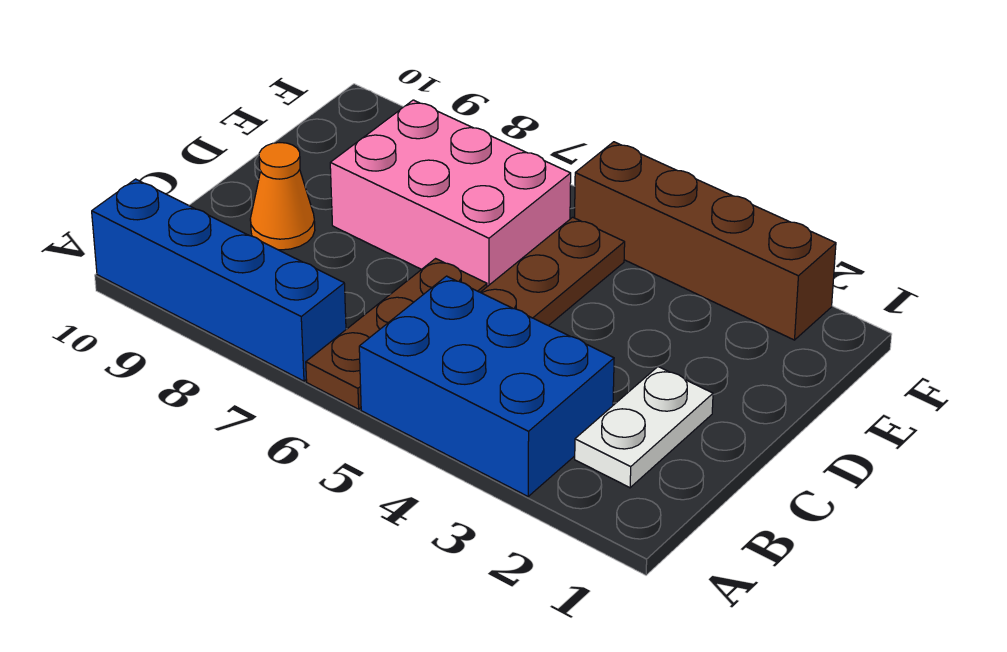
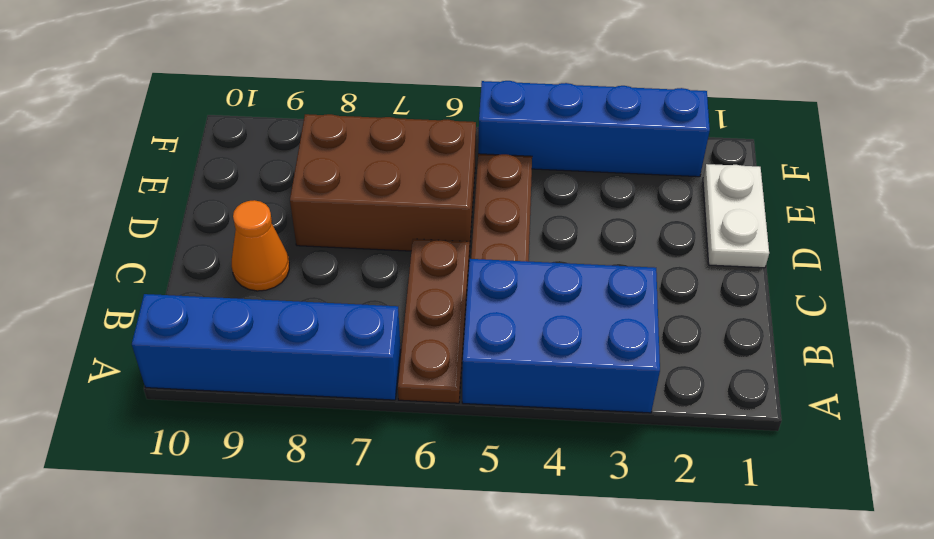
white 1x2 plate [575,367,713,488] -> white 1x2 plate moved to [703,164,769,268]
pink 2x3 brick [330,100,571,287] -> brown 2x3 brick [290,114,476,252]
brown 1x4 brick [575,142,836,340] -> blue 1x4 brick [478,81,710,177]

